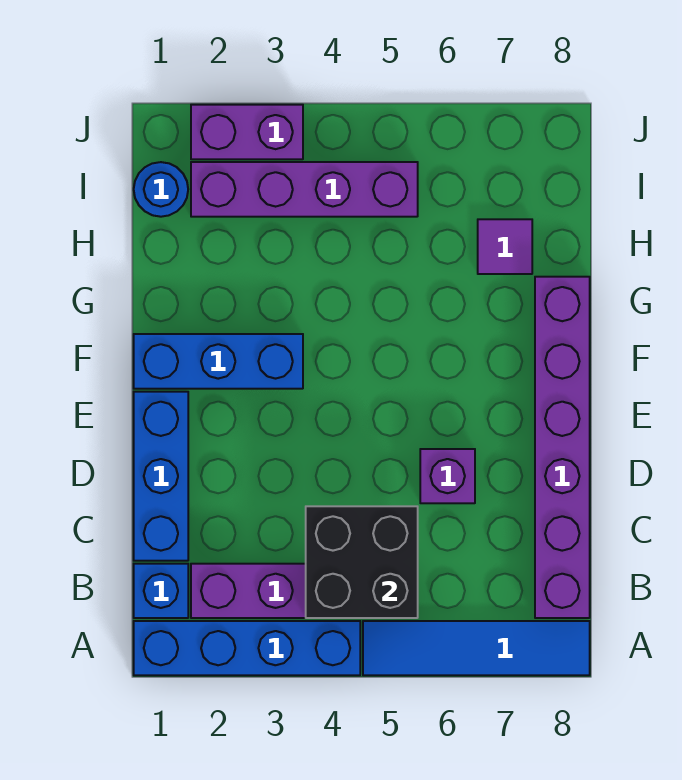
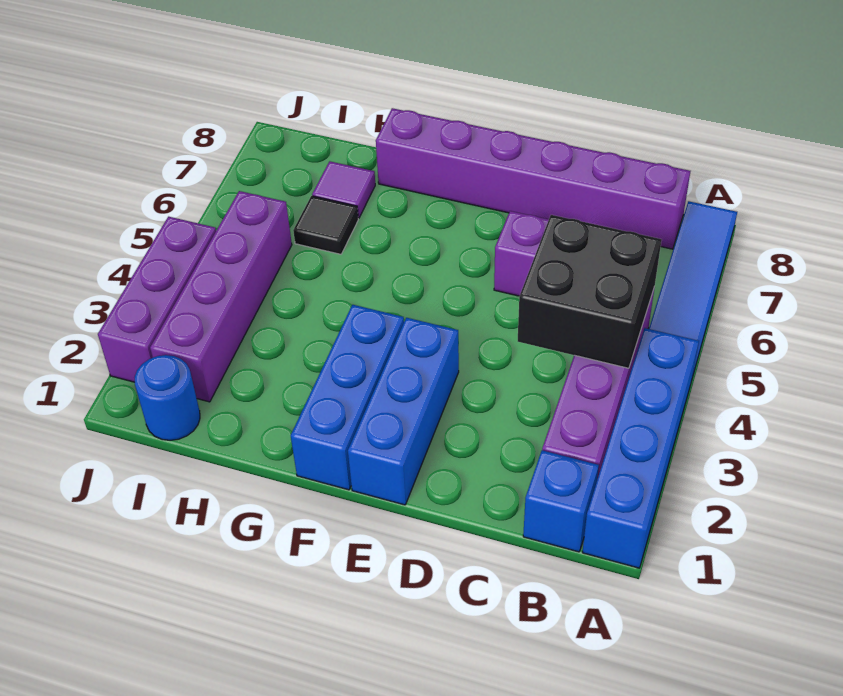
blue 1x3 brick [134,392,188,561] -> blue 1x3 brick turned to [348,318,459,505]
none -> black 1x1 tile [293,196,358,254]
purple 1x2 brick [191,105,303,159] -> purple 1x3 brick [98,217,216,382]

